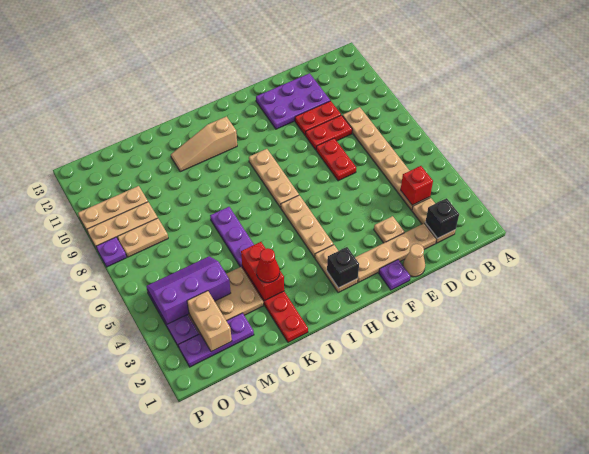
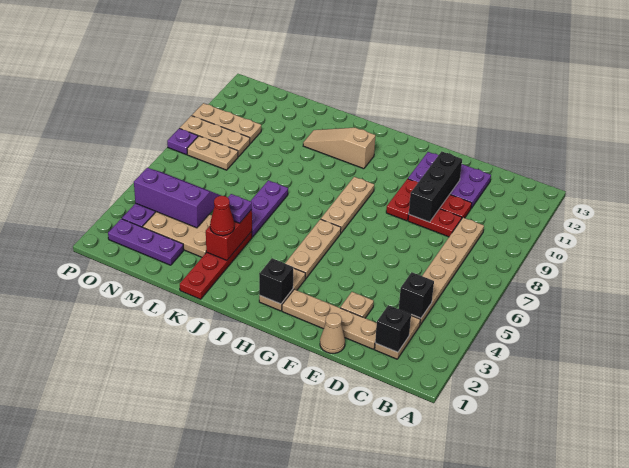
red 1x1 brick [401,166,433,205] -> black 1x1 brick [399,272,434,318]
red 1x2 plate [316,138,356,181] -> red 1x2 plate moved to [386,179,418,221]
none -> black 1x3 brick [409,151,462,222]
purple 1x1 plate [379,260,410,290] -> purple 1x1 plate moved to [228,194,252,223]
tan 1x2 brick [187,291,232,352] -> none

